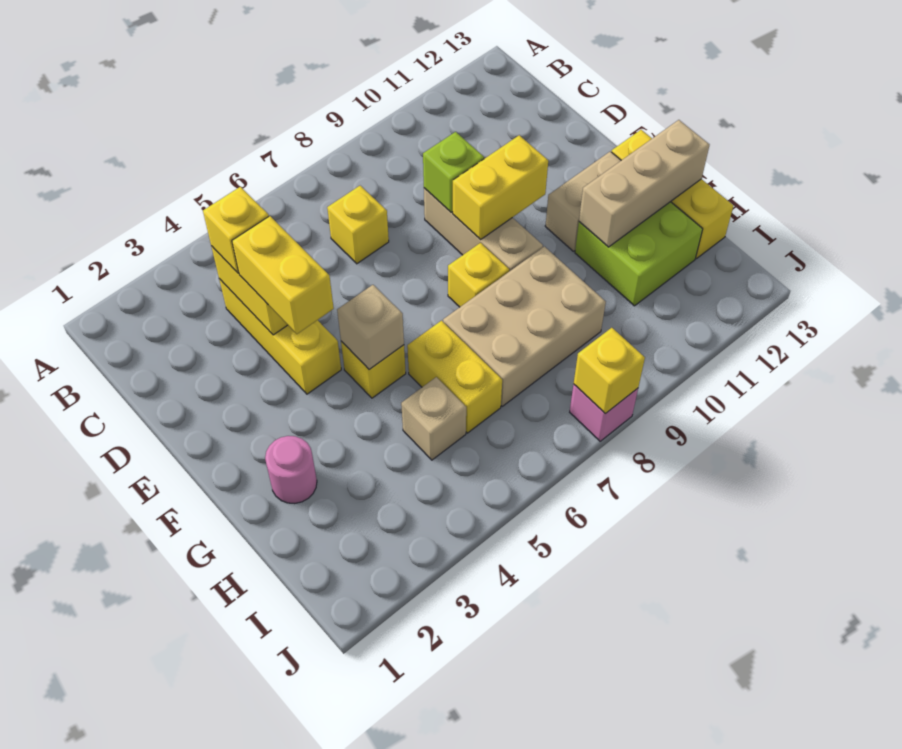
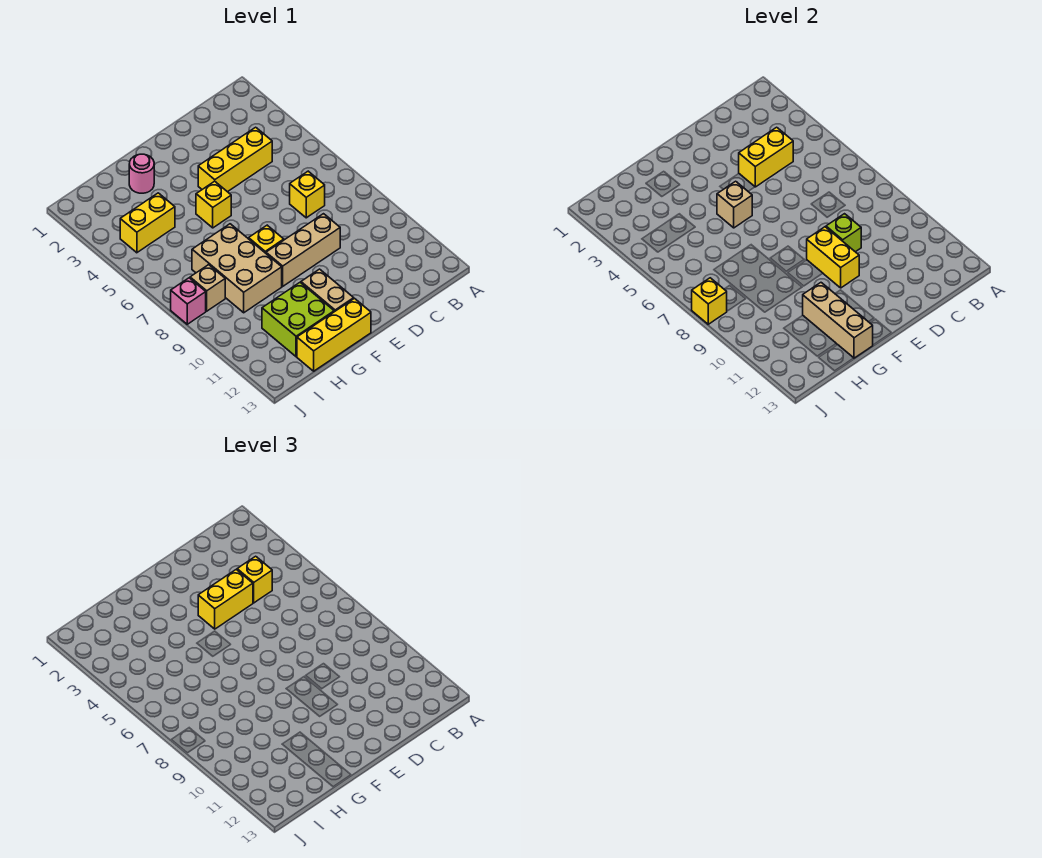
yellow 1x2 brick [407,321,502,433] -> yellow 1x2 brick moved to [120,193,175,253]
tan 1x1 brick [401,377,466,460] -> tan 1x1 brick moved to [190,265,225,311]

